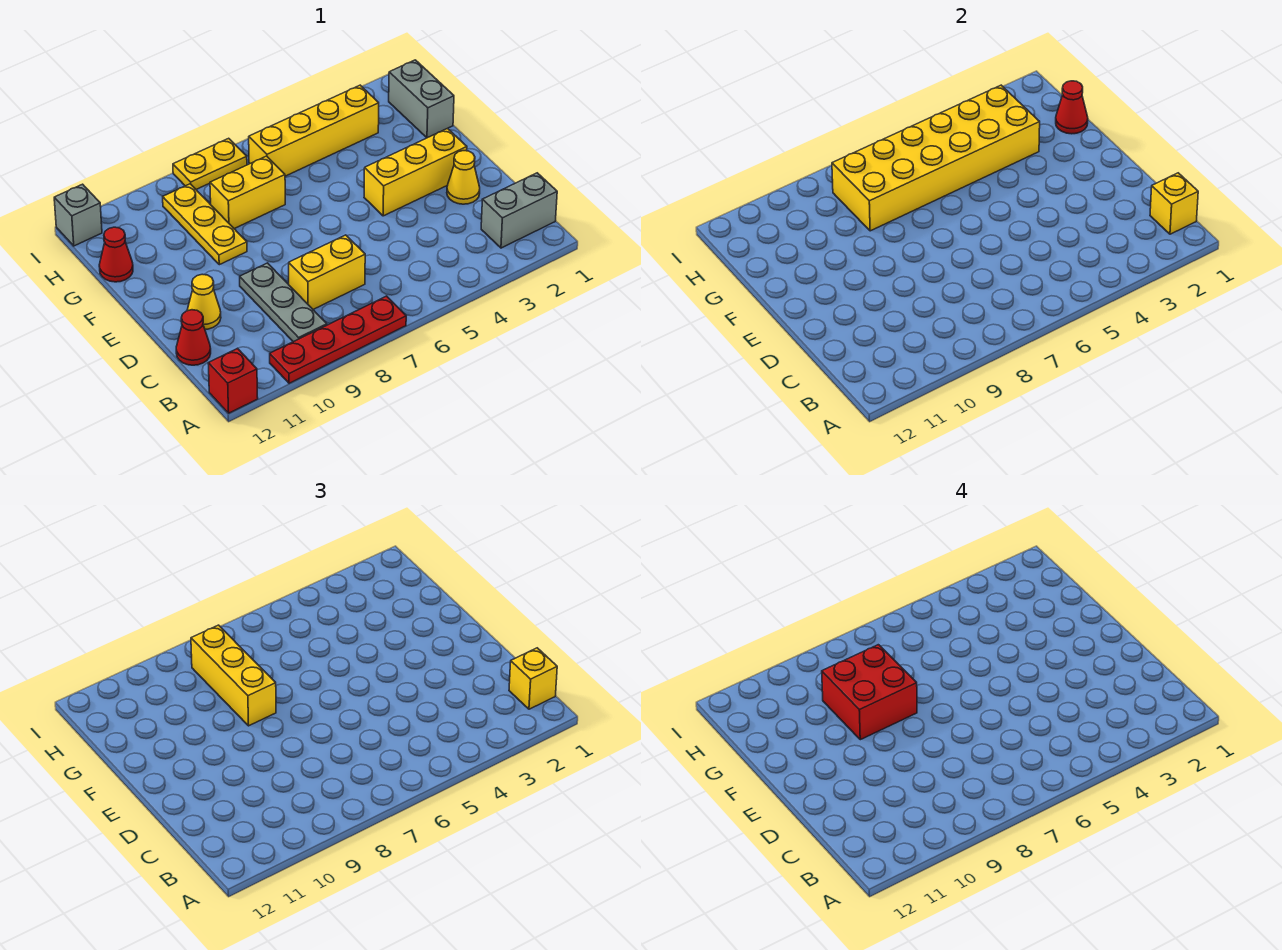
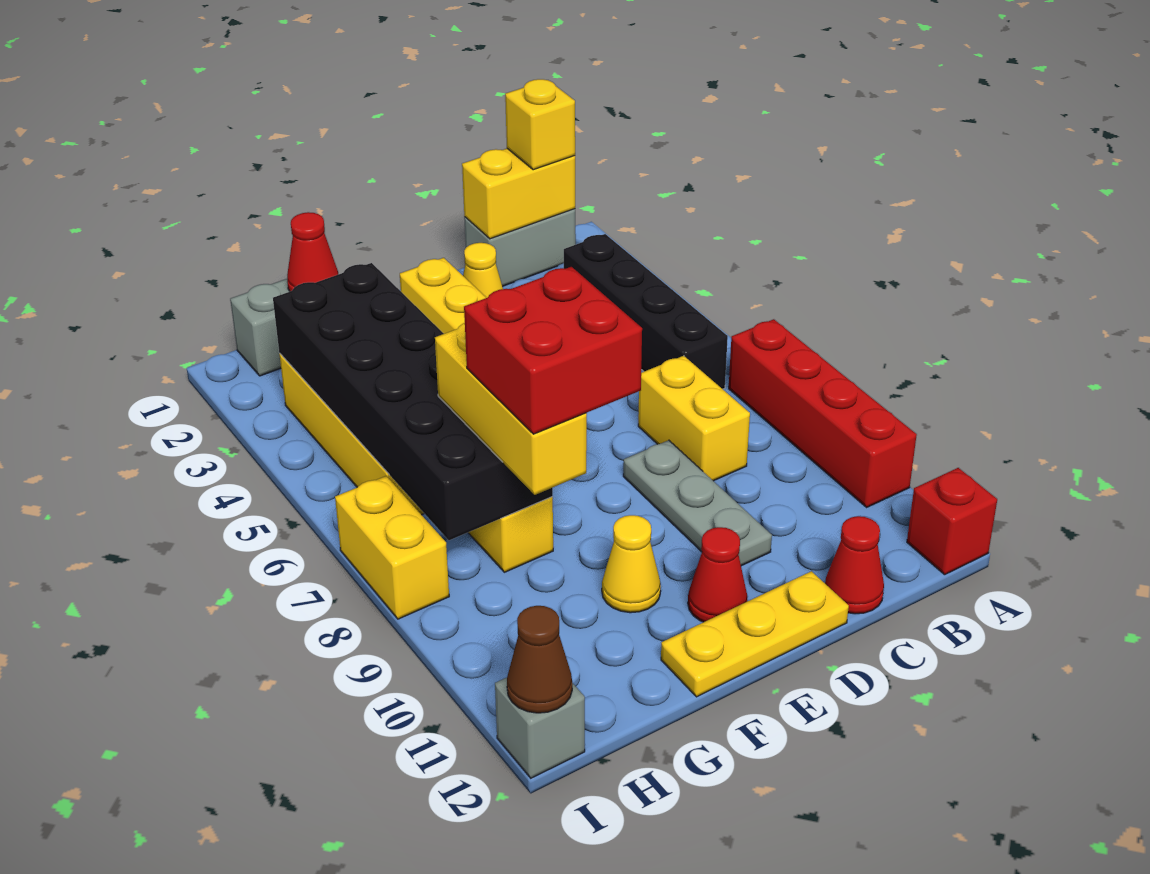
red 1x4 plate [270,296,406,383] -> red 1x4 brick [729,319,917,507]
grey 1x2 brick [481,173,557,248] -> grey 1x2 brick turned to [464,209,576,287]
yellow 1x1 brick [1150,173,1198,234] -> yellow 1x2 brick [462,149,575,239]
none -> black 1x4 brick [564,234,728,389]
grey 1x3 plate [240,263,327,342] -> grey 1x3 plate turned to [623,440,772,566]
yellow 1x1 cone [187,274,221,329] -> yellow 1x1 cone moved to [602,515,661,613]
yellow 1x3 brick [191,625,276,726] -> yellow 1x3 brick turned to [435,323,587,495]
yellow 1x3 plate [163,184,247,265] -> yellow 1x3 plate moved to [661,571,849,697]
yellow 2x6 brick [832,85,1040,231] -> black 2x6 brick [273,263,553,540]
red 1x1 cone [99,227,133,282] -> red 1x1 cone moved to [688,527,748,622]
yellow 1x2 plate [173,138,247,189] -> yellow 1x2 brick [335,476,449,619]
none -> brown 1x1 cone [507,606,572,713]

